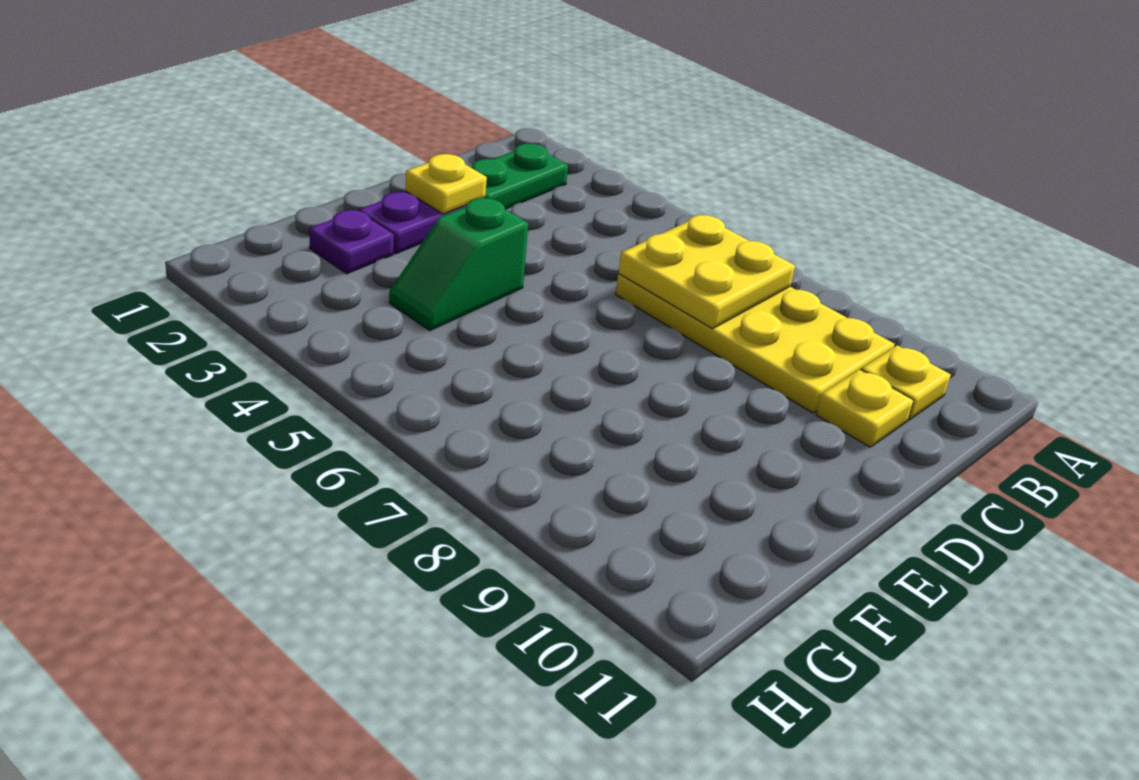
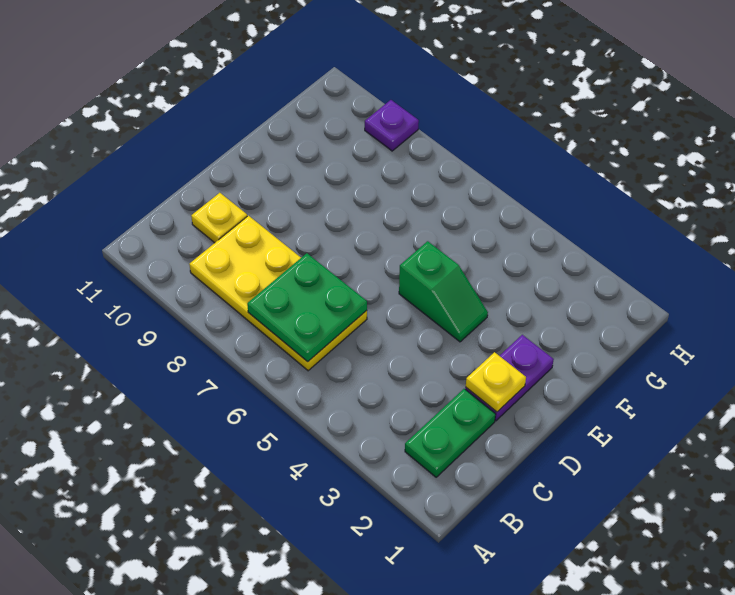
yellow 2x2 plate [618,215,795,329] -> green 2x2 plate [247,253,367,362]
yellow 1x1 plate [861,345,951,420] -> none
green 1x2 slope [389,198,528,330] -> green 1x2 slope turned to [399,241,488,342]
purple 1x1 plate [309,210,394,274] -> purple 1x1 plate moved to [365,100,419,151]

